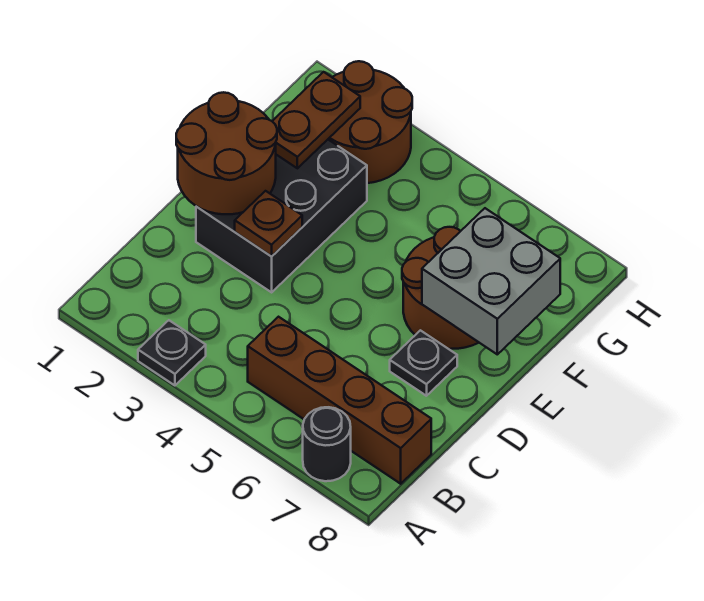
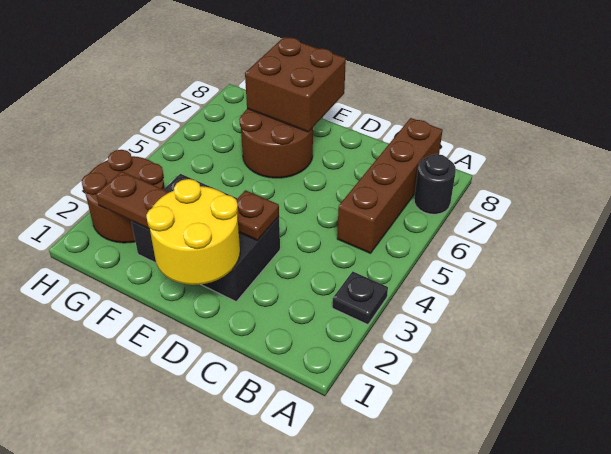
brown 2x2 round brick [176,92,277,214] -> yellow 2x2 round brick [146,179,240,285]
black 1x1 plate [390,330,457,396] -> none
grey 2x2 brick [422,208,560,354] -> brown 2x2 brick [245,37,346,132]

